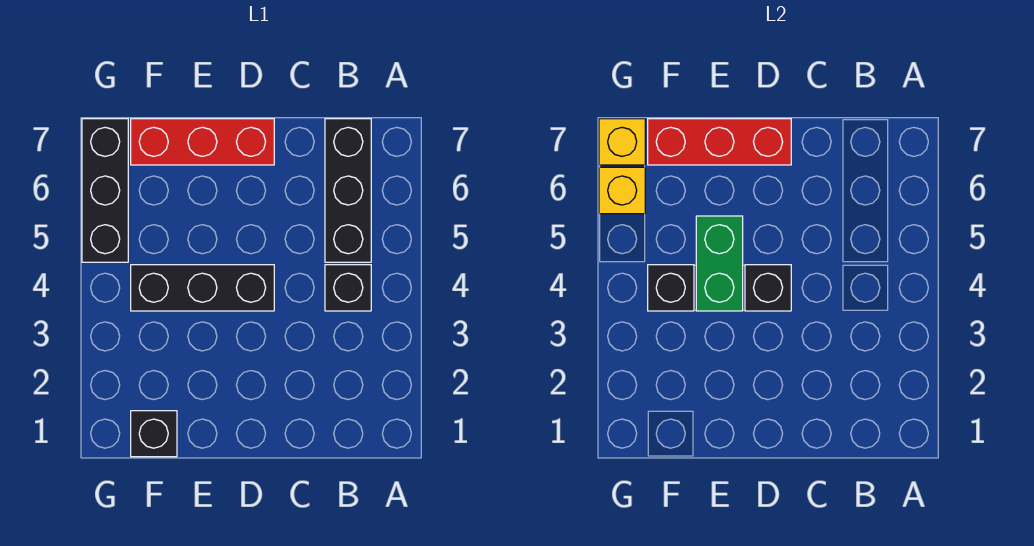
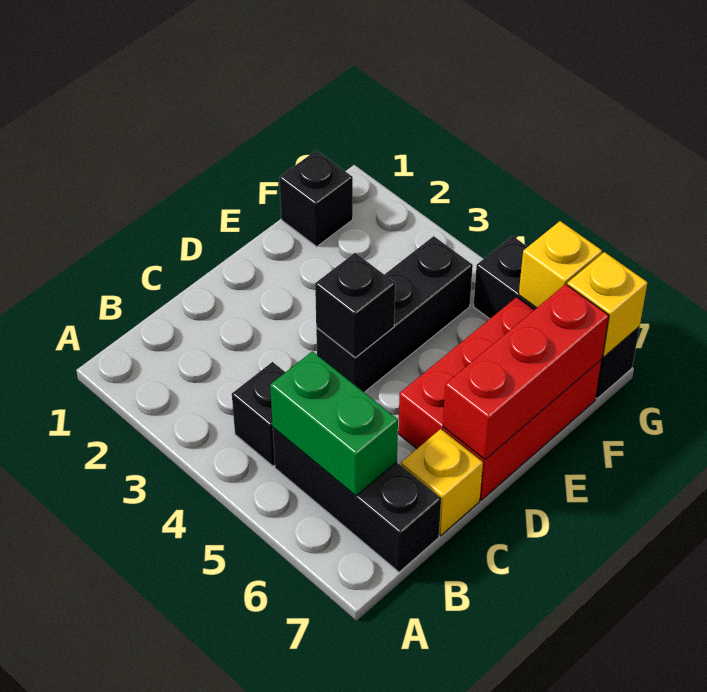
none -> yellow 1x1 brick [401,429,483,536]
red 1x3 brick [131,119,274,165] -> red 2x3 brick [398,297,602,500]
green 1x2 brick [696,216,743,311] -> green 1x2 brick moved to [270,351,398,496]
black 1x1 brick [648,265,694,311] -> none

